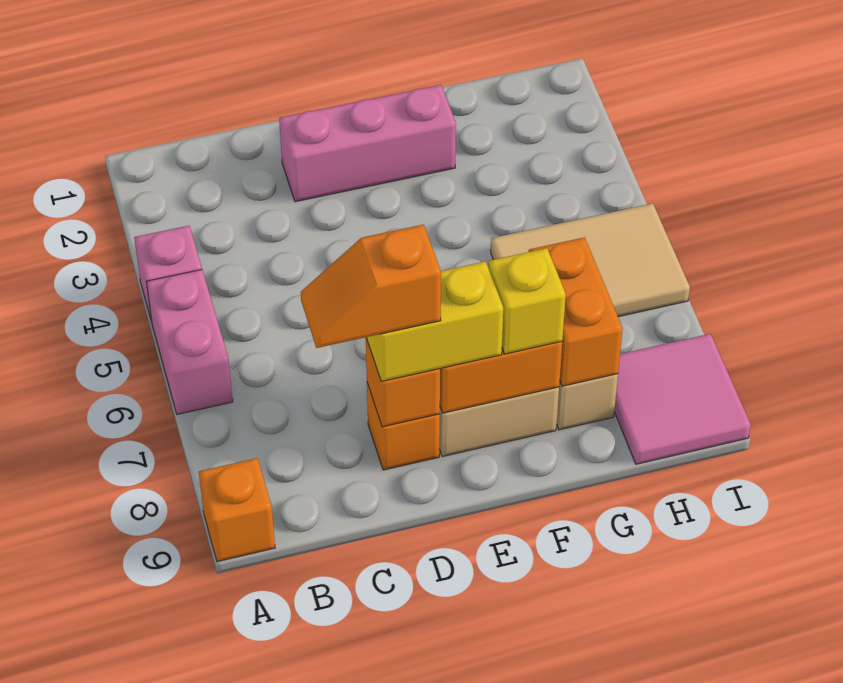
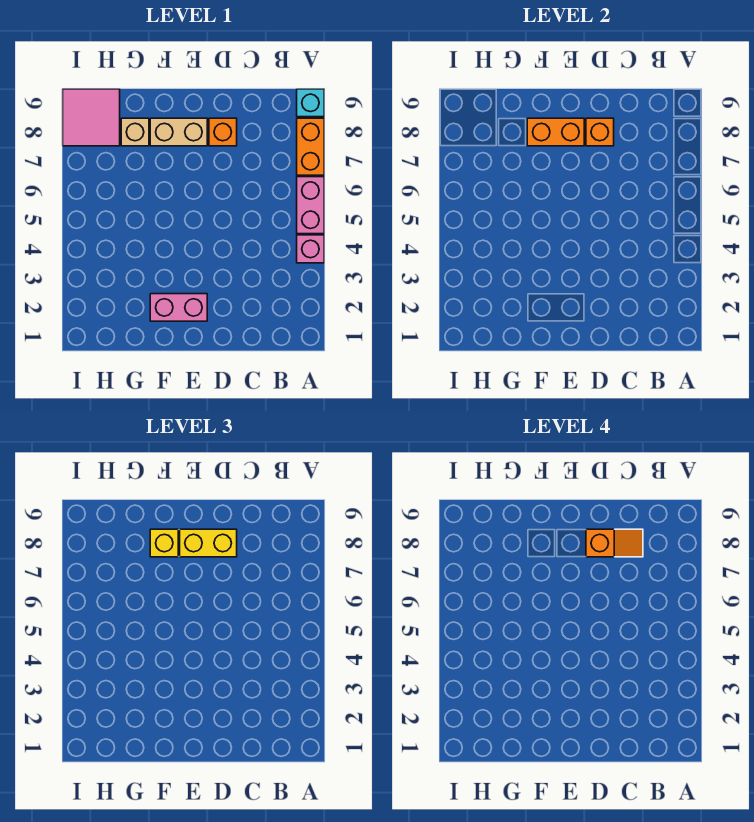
orange 1x1 brick [199,458,275,562] -> cyan 1x1 brick [297,89,324,117]
pink 1x3 brick [279,85,456,202] -> pink 1x2 brick [150,294,207,321]
tan 2x3 tile [491,203,690,317] -> none
orange 1x2 brick [529,237,623,386] -> orange 1x2 brick moved to [297,118,324,175]

